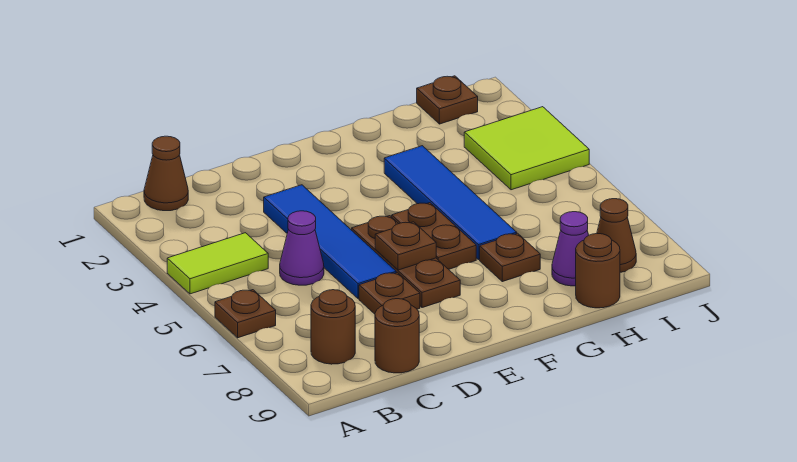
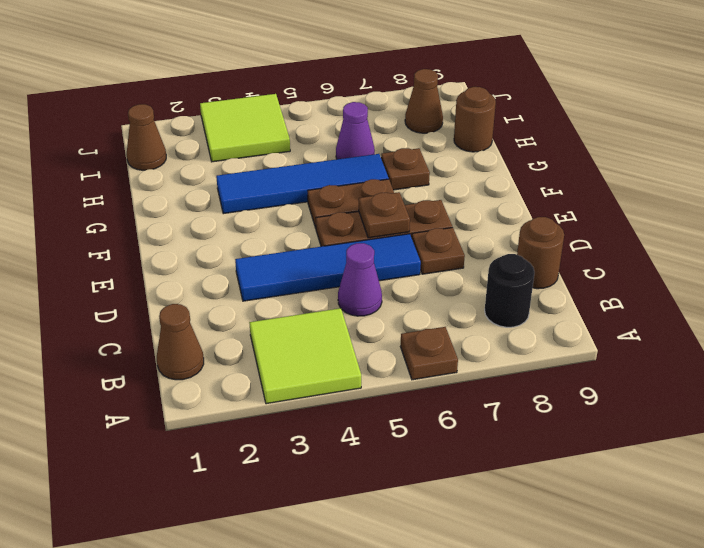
lime 1x2 tile [167,233,268,294] -> lime 2x2 tile [249,308,361,404]
brown 1x1 round brick [311,290,355,364] -> black 1x1 round brick [485,254,535,327]
purple 1x1 cone [552,212,589,286] -> purple 1x1 cone moved to [336,102,375,159]
brown 1x1 plate [417,76,478,124] -> brown 1x1 cone [126,104,166,170]

